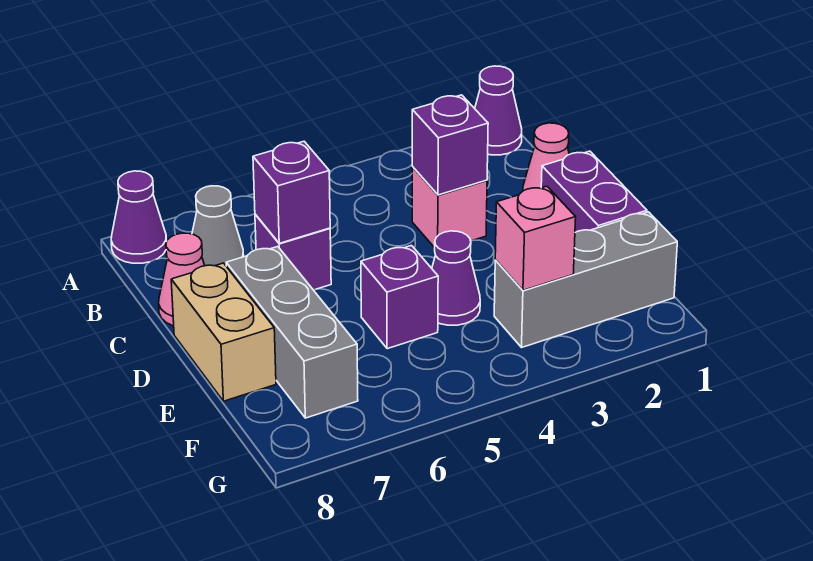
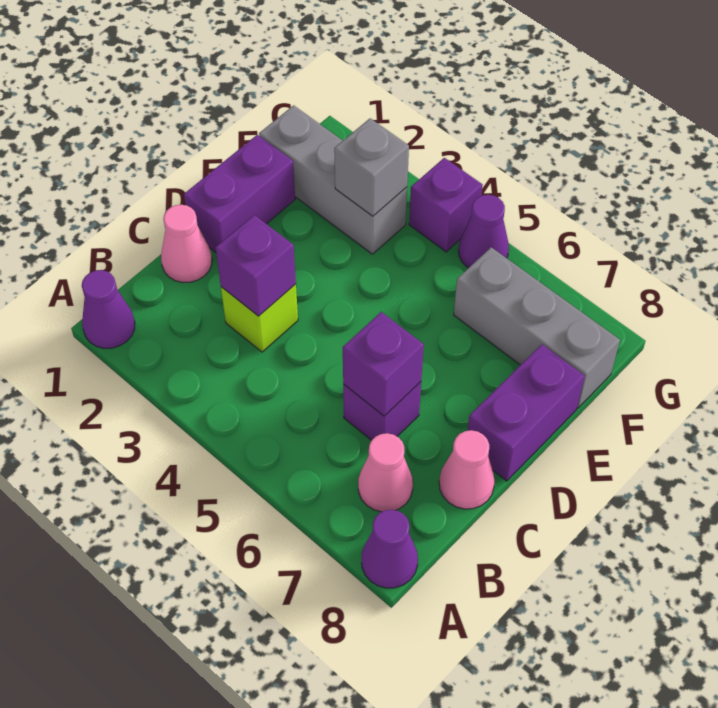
grey 1x1 cone [192,186,244,266] -> pink 1x1 cone [358,433,413,512]
pink 1x1 brick [412,167,487,248] -> lime 1x1 brick [221,284,298,352]
grey 1x3 brick [226,247,358,418] -> grey 1x3 brick turned to [454,247,620,408]
tan 1x2 brick [171,263,276,401] -> purple 1x2 brick [468,344,584,481]
purple 1x1 cone [432,231,480,325] -> purple 1x1 cone moved to [459,195,509,268]
purple 1x1 brick [361,246,438,349] -> purple 1x1 brick moved to [409,158,483,252]
pink 1x1 brick [495,186,576,290] -> grey 1x1 brick [334,118,409,216]

